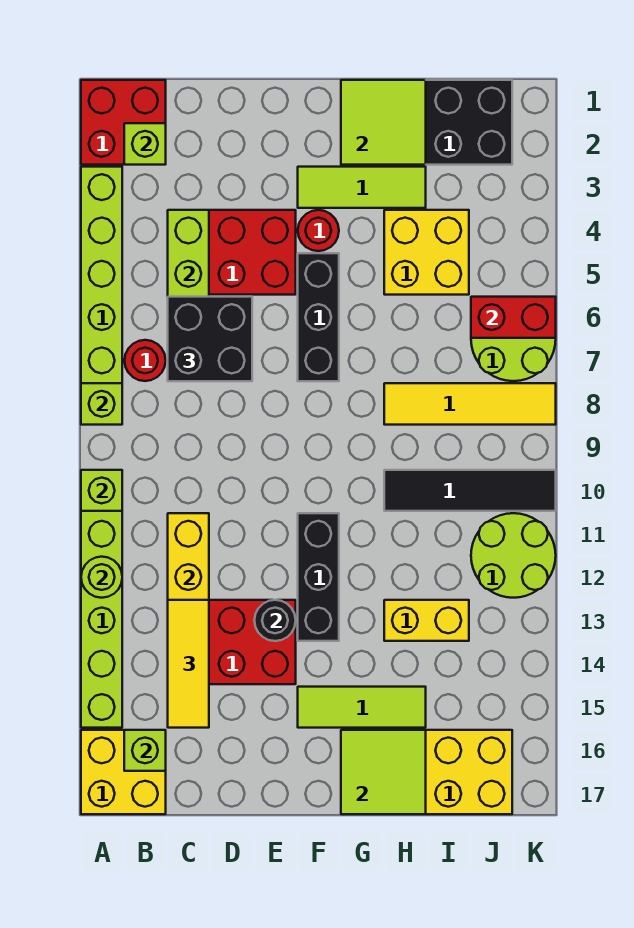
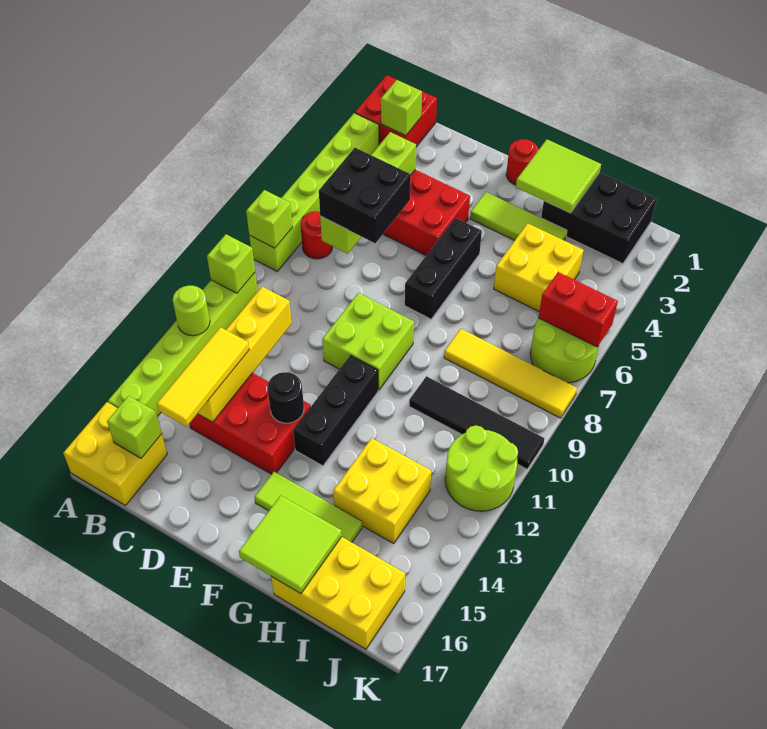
none -> lime 2x2 brick [322,293,414,390]
red 1x1 round brick [298,210,339,251] -> red 1x1 round brick moved to [506,139,539,185]
yellow 1x2 brick [384,600,469,641] -> yellow 2x2 brick [333,438,431,543]

